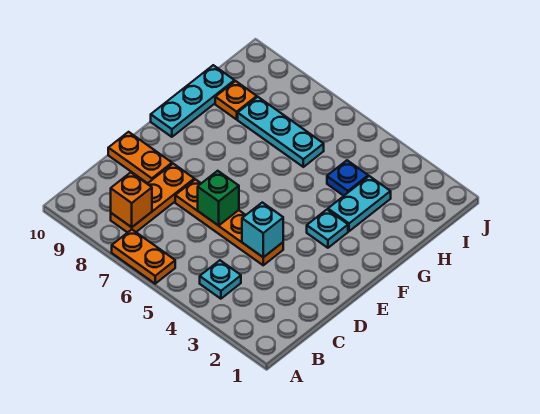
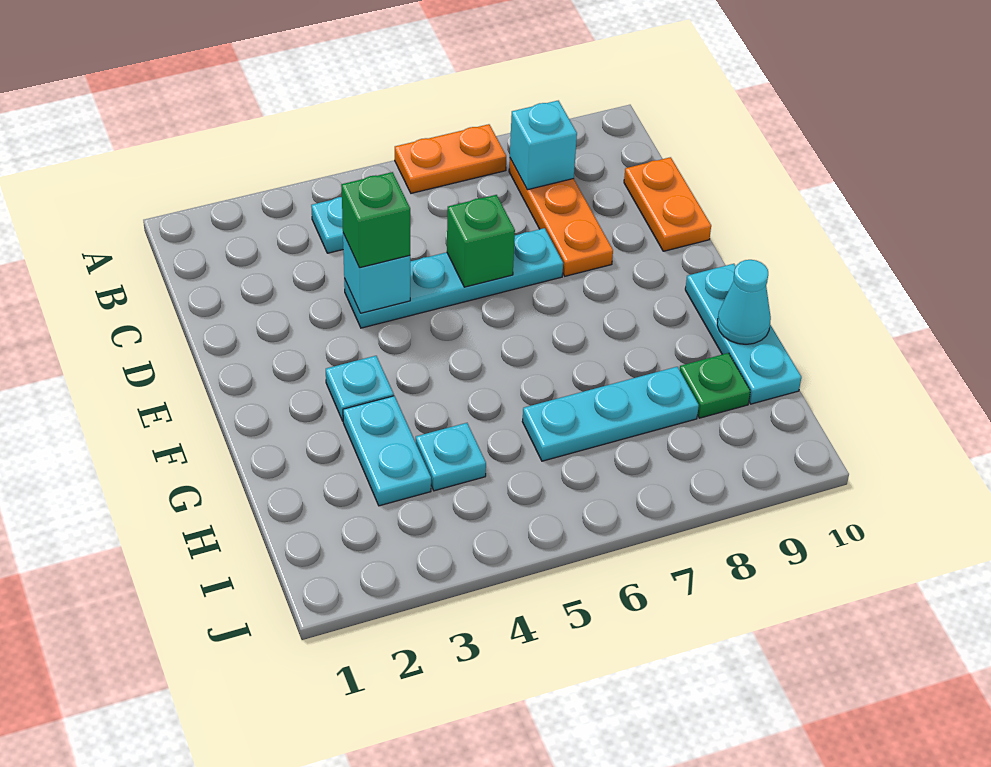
orange 1x1 brick [111,172,152,227] -> cyan 1x1 brick [510,101,577,190]
orange 1x4 plate [175,179,283,265] -> cyan 1x4 plate [344,228,563,328]
none -> green 1x1 brick [341,172,410,268]
orange 1x2 plate [108,132,172,183] -> orange 1x2 plate turned to [624,157,711,251]
none -> cyan 1x1 cone [717,260,771,344]
blue 1x1 plate [327,160,368,196] -> cyan 1x1 plate [416,423,486,491]
orange 1x1 plate [215,81,257,119] -> green 1x1 plate [680,353,750,418]

